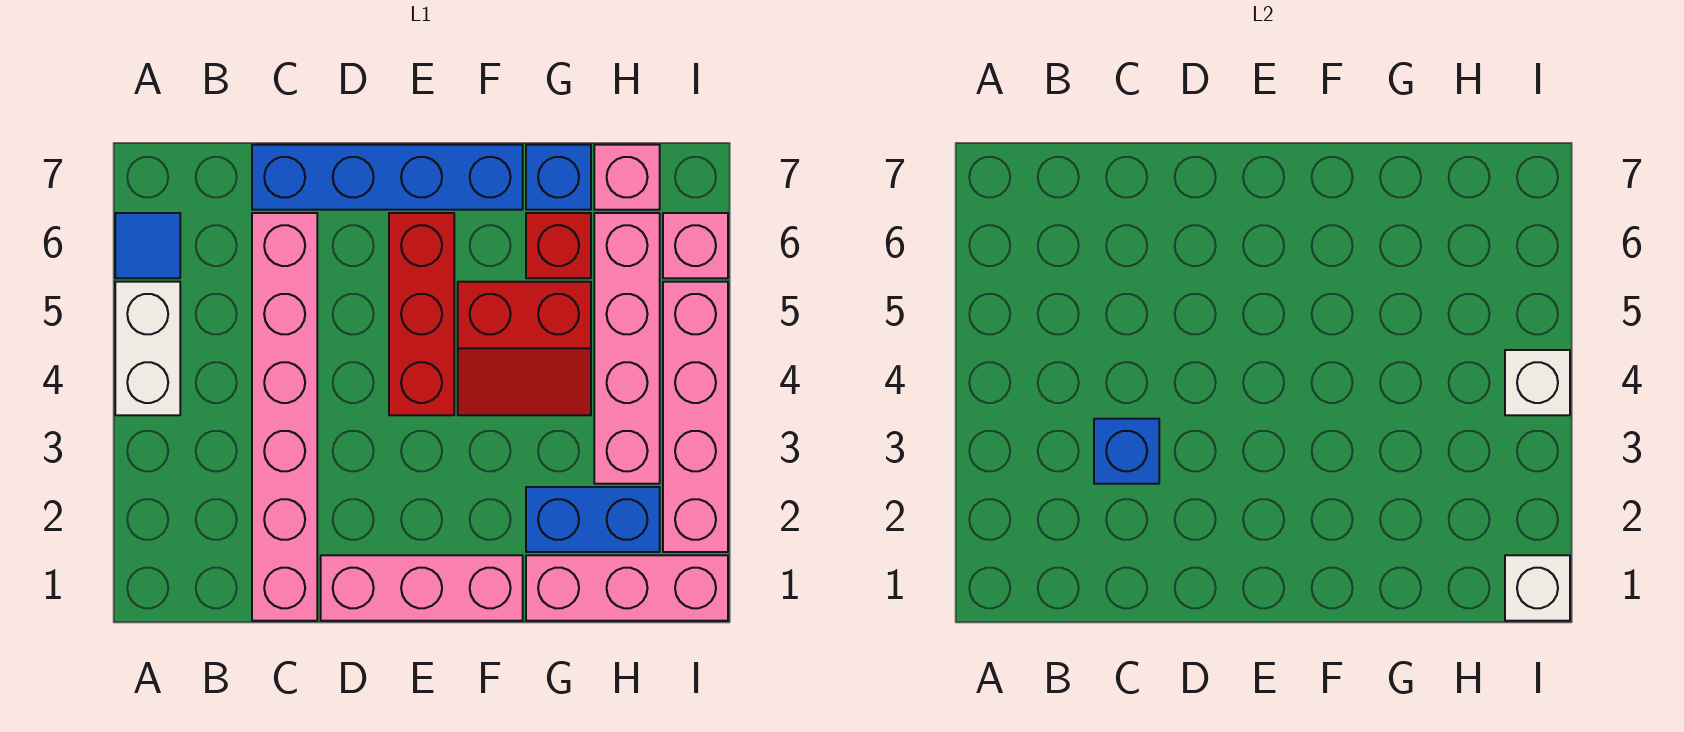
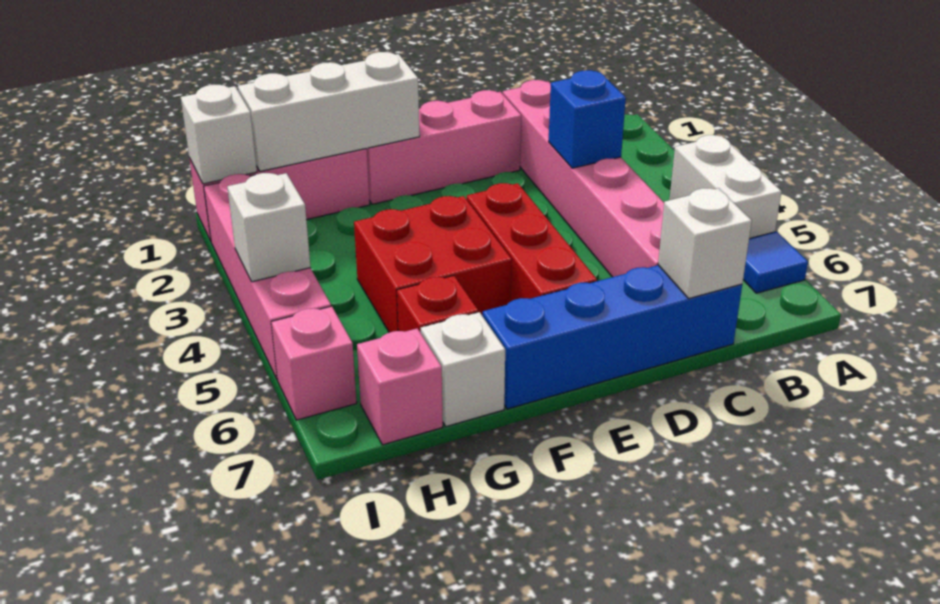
none -> white 1x1 brick [658,188,752,298]
none -> white 1x3 brick [238,52,420,171]
red 2x2 slope [458,282,591,415] -> red 2x2 brick [354,196,512,333]
blue 1x2 brick [526,487,660,552] -> none
blue 1x1 brick [526,145,591,210] -> white 1x1 brick [421,312,505,427]
pink 1x4 brick [594,213,660,484] -> none

